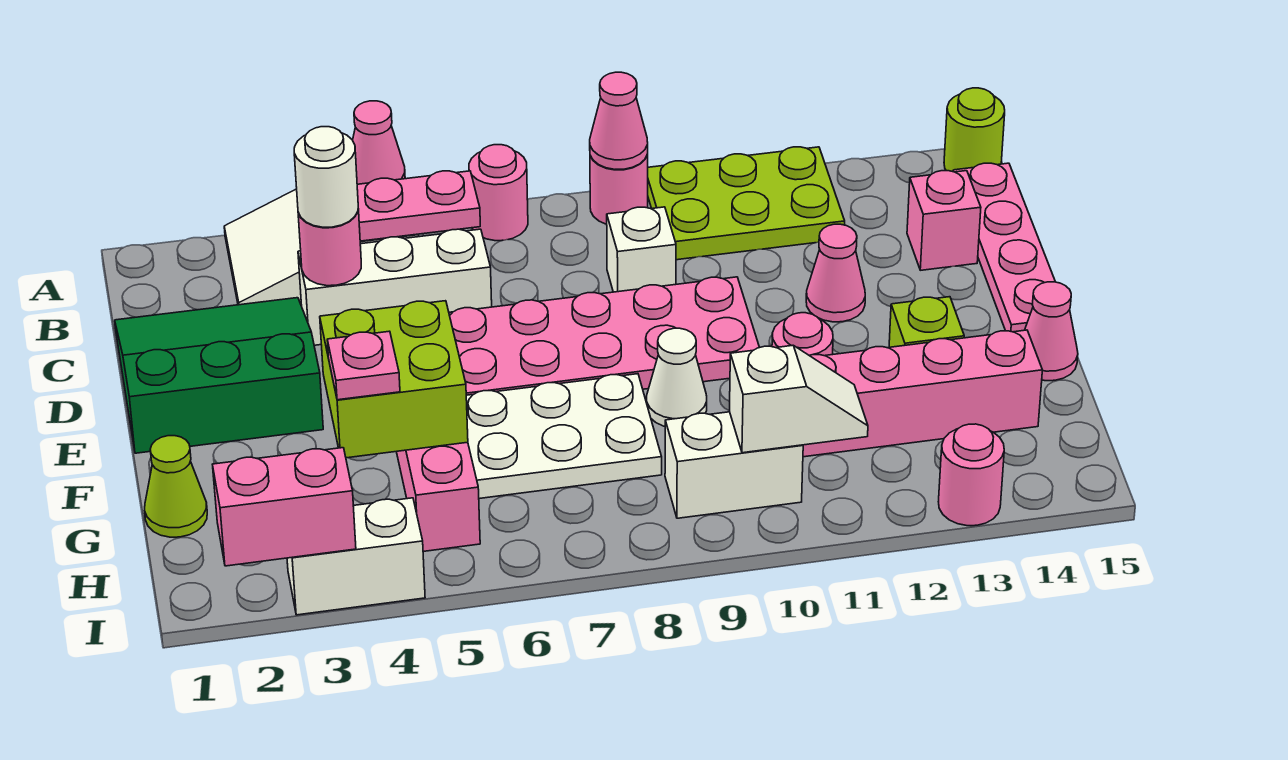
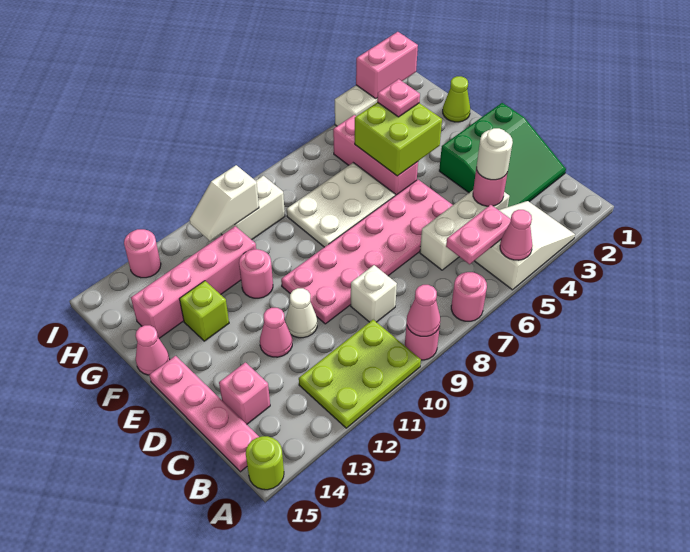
white 1x1 cone [647,328,707,426] -> white 1x1 cone moved to [285,288,317,338]

